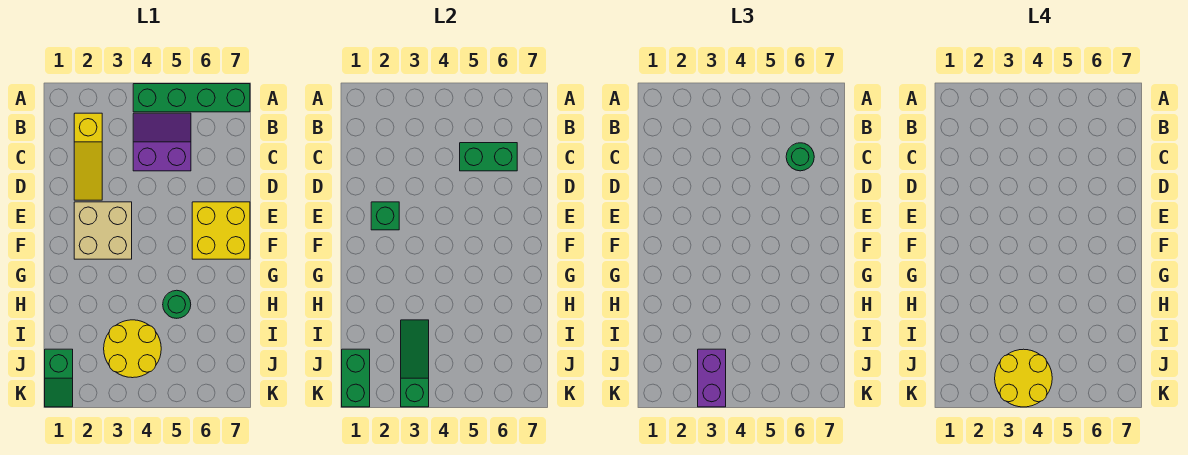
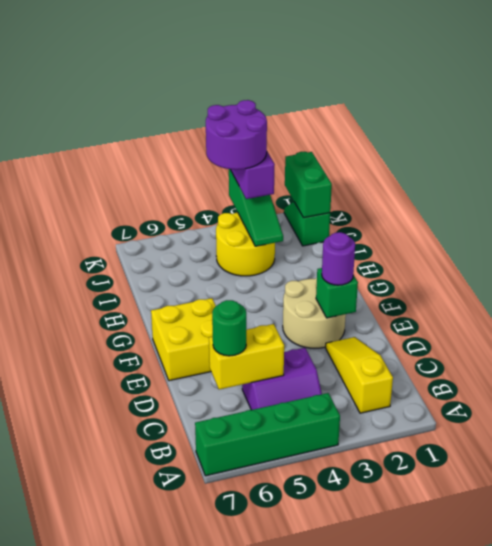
green 1x2 brick [460,143,517,171] -> yellow 1x2 brick [209,324,284,389]
tan 2x2 brick [74,202,132,259] -> tan 2x2 round brick [283,278,346,348]
none -> purple 1x1 round brick [322,232,355,285]
green 1x1 round brick [163,290,191,318] -> none
yellow 2x2 round brick [995,349,1052,407] -> purple 2x2 round brick [206,100,267,170]

